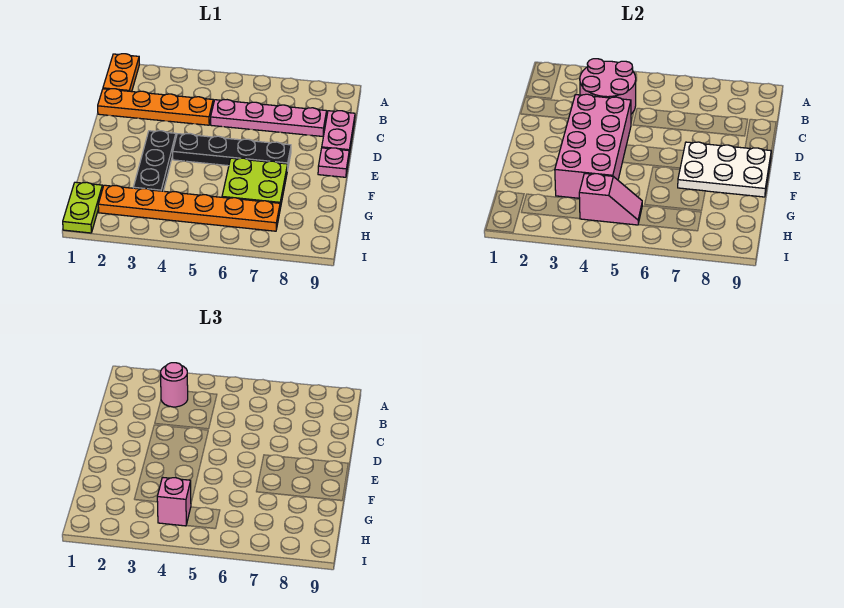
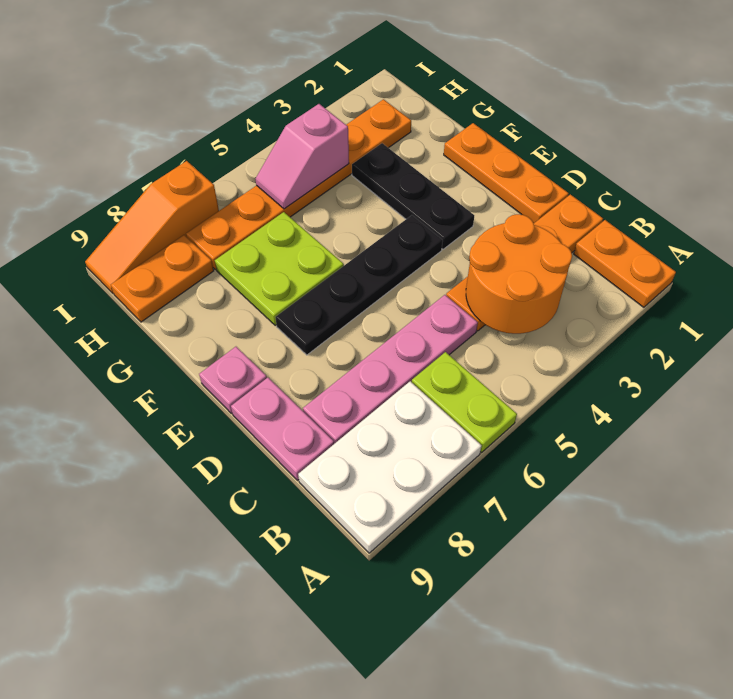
pink 2x2 round brick [580,59,636,114] -> orange 2x2 round brick [466,214,572,334]
pink 1x1 round brick [161,363,188,407] -> none
none -> orange 1x3 plate [444,123,569,223]
pink 2x4 brick [555,94,631,198] -> none
white 2x3 plate [678,142,771,197] -> white 2x3 plate moved to [298,381,482,553]
lime 1x2 plate [63,182,103,233] -> lime 1x2 plate moved to [412,352,517,453]
pink 1x1 brick [157,477,191,526] -> none
none -> orange 1x2 plate [111,235,214,322]
none -> orange 1x3 slope [85,161,219,294]

